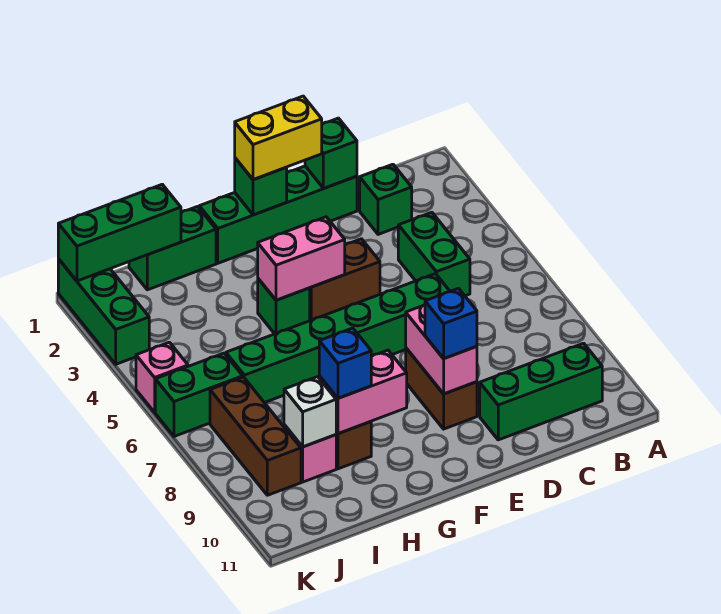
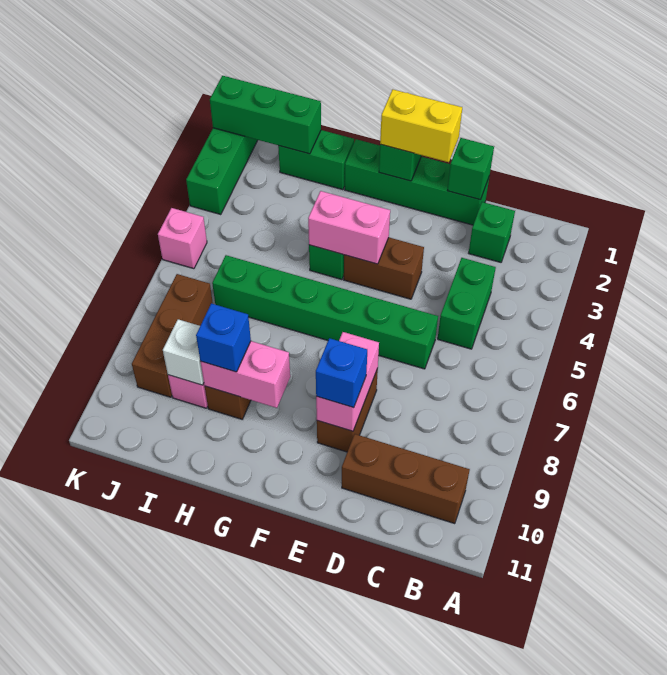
green 1x3 brick [480,343,602,440] -> brown 1x3 brick [342,434,470,524]
green 1x2 brick [155,353,243,436] -> none

